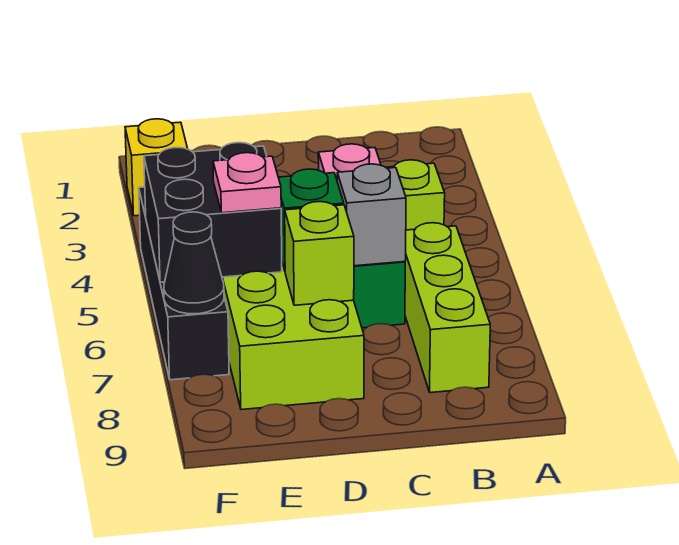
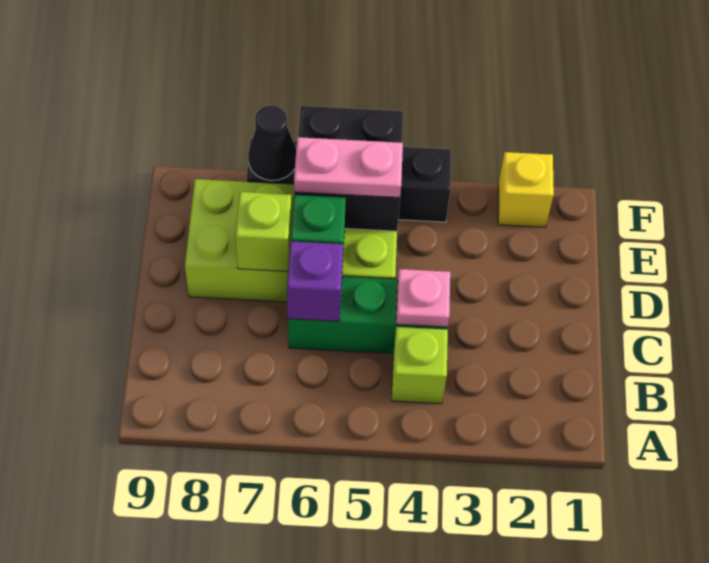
lime 1x3 brick [405,223,490,393] -> none
grey 1x1 brick [337,164,406,266] -> purple 1x1 brick [287,241,343,321]
pink 1x1 plate [213,153,281,213] -> pink 1x2 plate [294,137,403,197]

